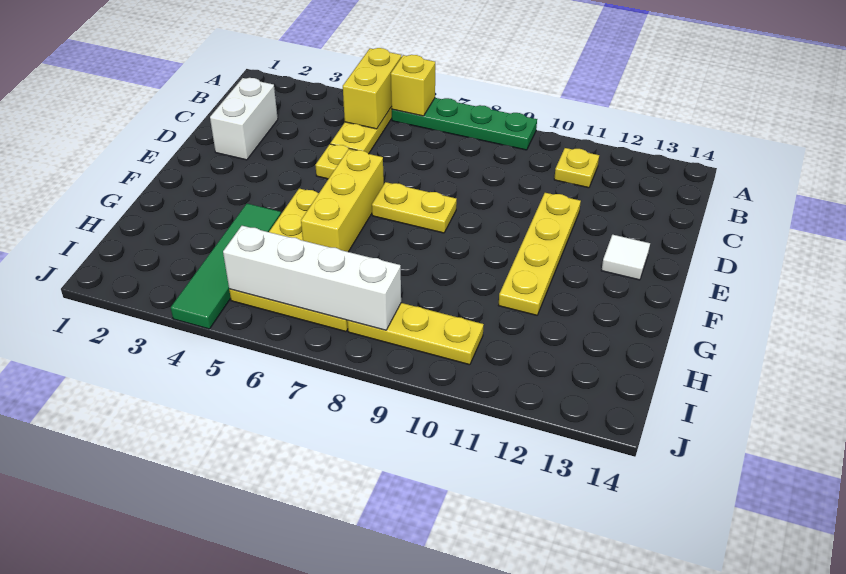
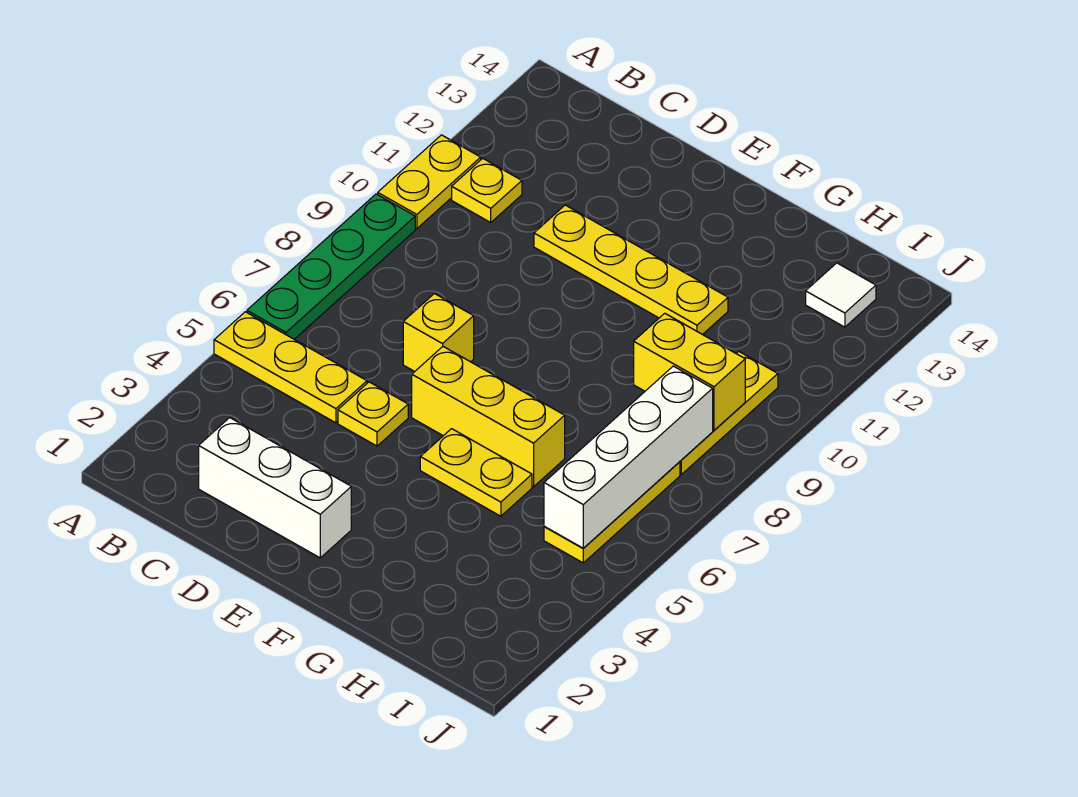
yellow 1x2 brick [343,48,401,129] -> yellow 1x2 brick moved to [634,313,745,430]
yellow 1x1 brick [391,55,435,116] -> yellow 1x1 brick moved to [403,294,474,372]
white 1x2 brick [210,78,278,160] -> white 1x3 brick [199,418,351,558]
yellow 1x2 plate [372,182,457,233] -> yellow 1x2 plate moved to [378,135,481,229]
white 1x1 tile [601,235,650,280] -> white 1x1 tile moved to [806,263,876,327]
green 1x4 tile [171,204,281,329] -> none

